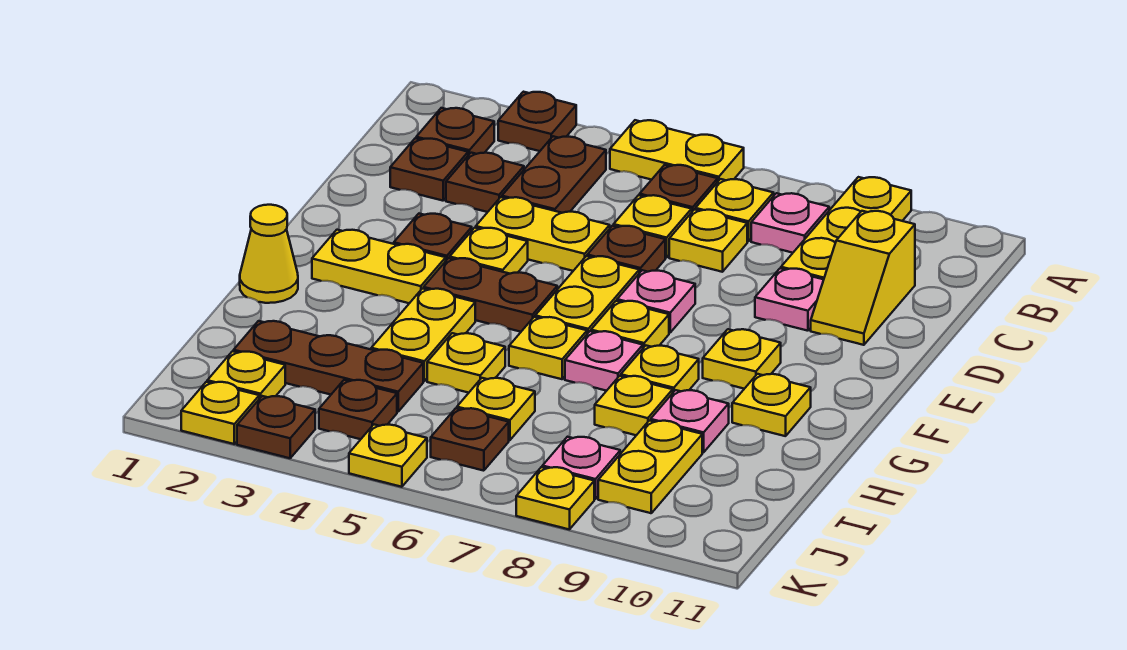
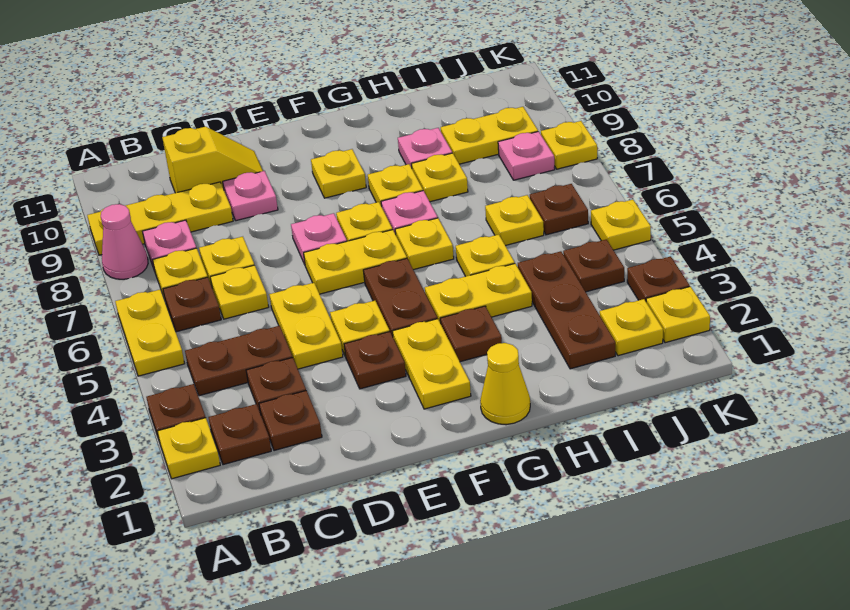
none -> pink 1x1 cone [101,204,148,279]
brown 1x1 plate [587,226,665,273] -> brown 1x1 plate moved to [440,306,502,362]
yellow 1x1 plate [732,374,811,436] -> yellow 1x1 plate moved to [157,418,220,479]

